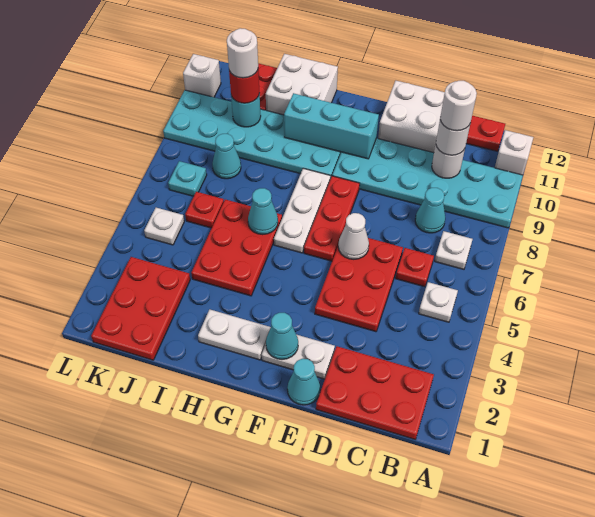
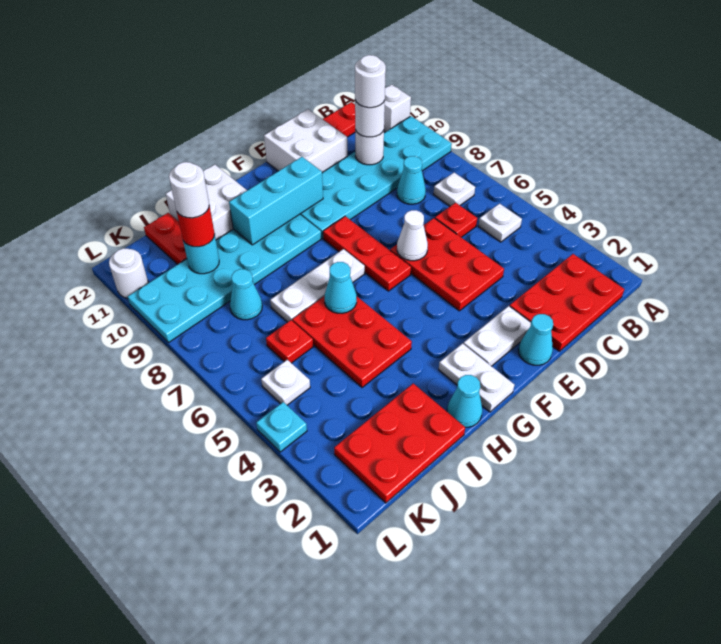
cyan 1x1 cone [266,313,298,359] -> cyan 1x1 cone moved to [447,375,482,427]
white 1x2 plate [198,309,271,360] -> white 1x2 plate turned to [439,343,514,412]
white 1x3 plate [274,168,330,253] -> white 1x3 plate turned to [270,249,365,322]
red 2x3 plate [91,257,190,360] -> red 2x3 plate turned to [334,383,465,503]
cyan 1x1 plate [168,161,207,196] -> cyan 1x1 plate moved to [256,402,307,452]
white 1x1 brick [183,54,221,97] -> white 1x1 round brick [109,248,148,298]

